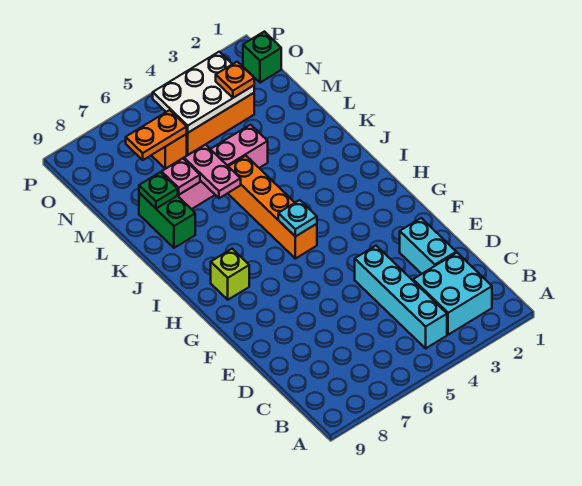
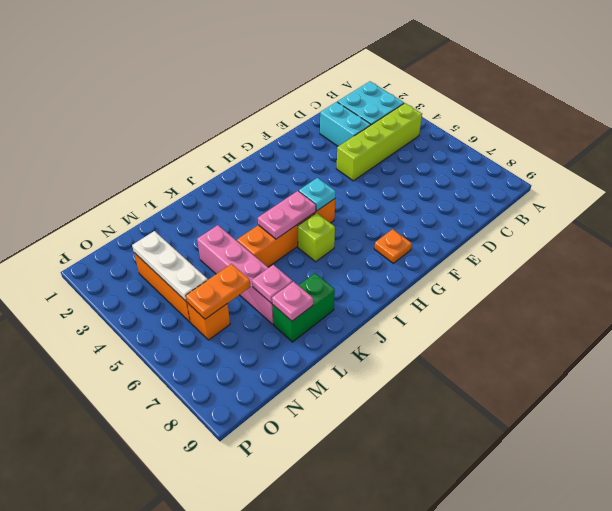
cyan 1x4 brick [355,246,447,348] -> lime 1x4 brick [336,103,422,181]
cyan 1x2 brick [400,218,456,274] -> cyan 1x2 brick turned to [320,102,371,146]
lime 1x1 brick [211,249,249,300] -> lime 1x1 brick moved to [298,213,335,262]
pink 1x2 plate [184,145,241,198] -> pink 1x2 plate moved to [258,191,316,239]
green 1x1 plate [139,172,178,208] -> pink 1x1 plate [272,282,313,321]
white 2x3 plate [153,52,254,133] -> white 1x3 plate [132,231,208,301]
orange 1x1 plate [216,62,254,98] -> orange 1x1 plate moved to [374,229,412,263]
orange 1x2 plate [126,110,187,160] -> orange 1x2 plate turned to [186,264,251,319]
green 1x1 brick [243,32,281,83] -> none

